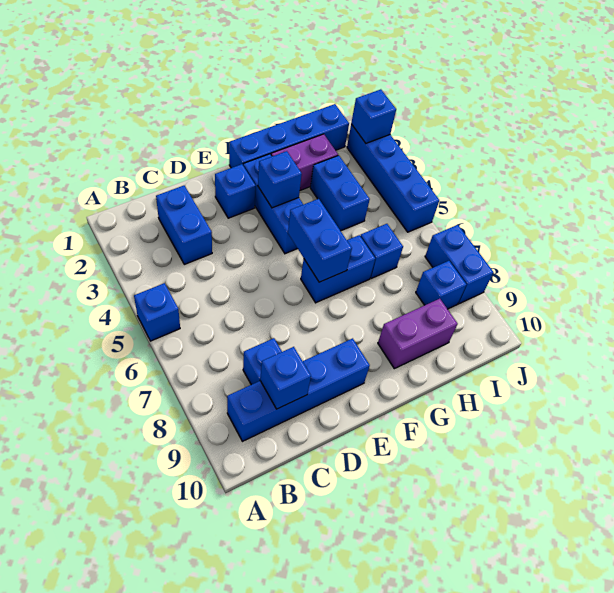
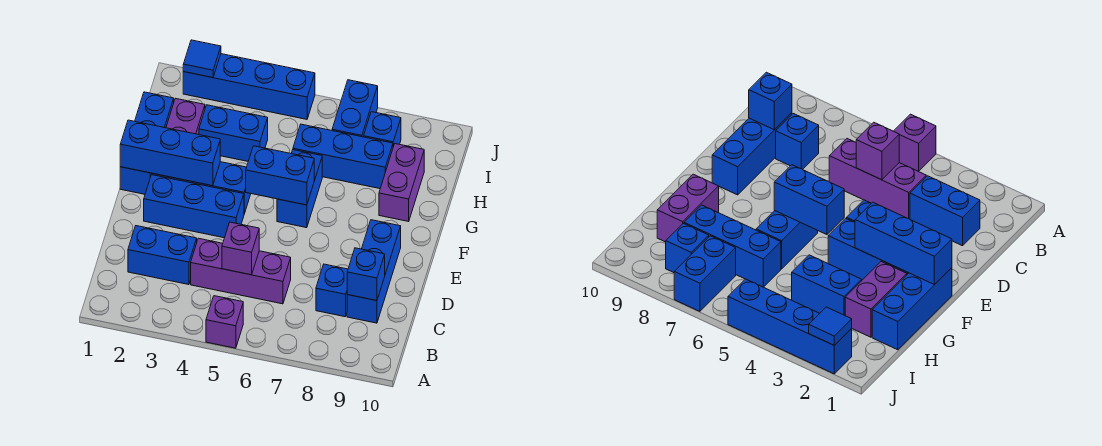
blue 1x1 brick [134,283,180,341] -> purple 1x1 brick [206,296,243,348]
blue 1x4 brick [227,338,370,441] -> blue 1x3 brick [347,220,401,323]
none -> purple 1x3 brick [191,238,291,304]
none -> purple 1x1 brick [222,222,259,275]
blue 1x1 brick [215,164,256,218] -> blue 1x3 brick [144,175,244,238]
blue 1x4 brick [229,104,349,168] -> blue 1x3 brick [120,92,174,194]
blue 1x1 brick [258,151,302,208] -> blue 1x3 brick [120,120,220,186]
blue 1x1 brick [360,224,403,279] -> blue 1x3 brick [293,124,393,189]
blue 1x1 brick [351,89,396,143] -> blue 1x1 tile [183,40,221,78]
blue 1x2 brick [425,225,493,304] -> blue 1x2 brick turned to [332,80,378,137]

